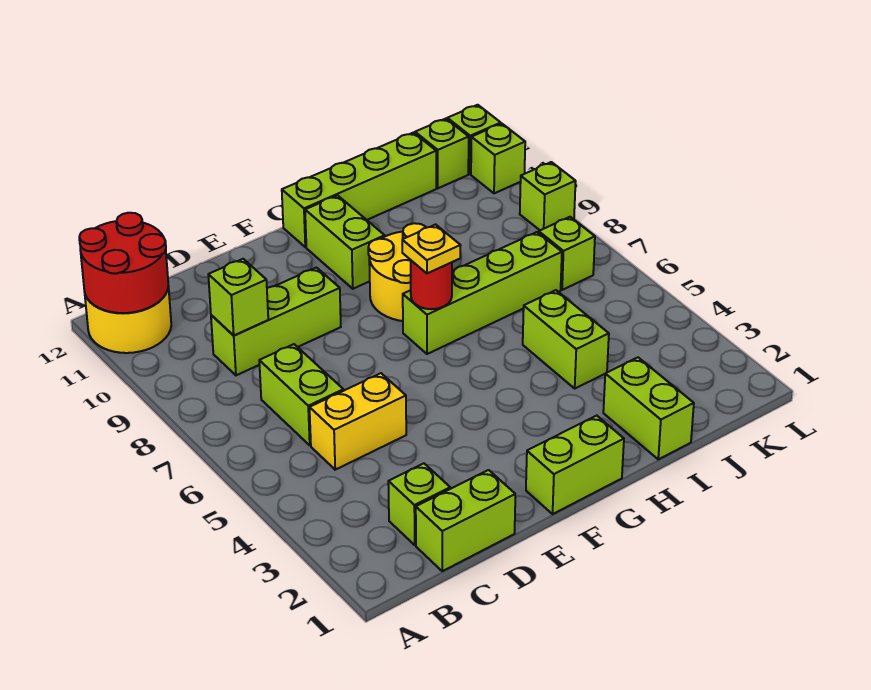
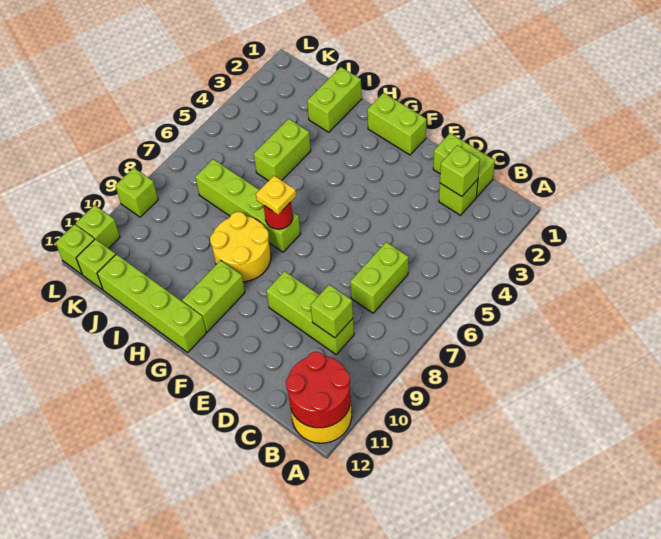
yellow 1x2 brick [310,373,406,470] -> none
lime 1x1 brick [539,217,595,290] -> lime 1x1 brick moved to [440,145,480,196]

